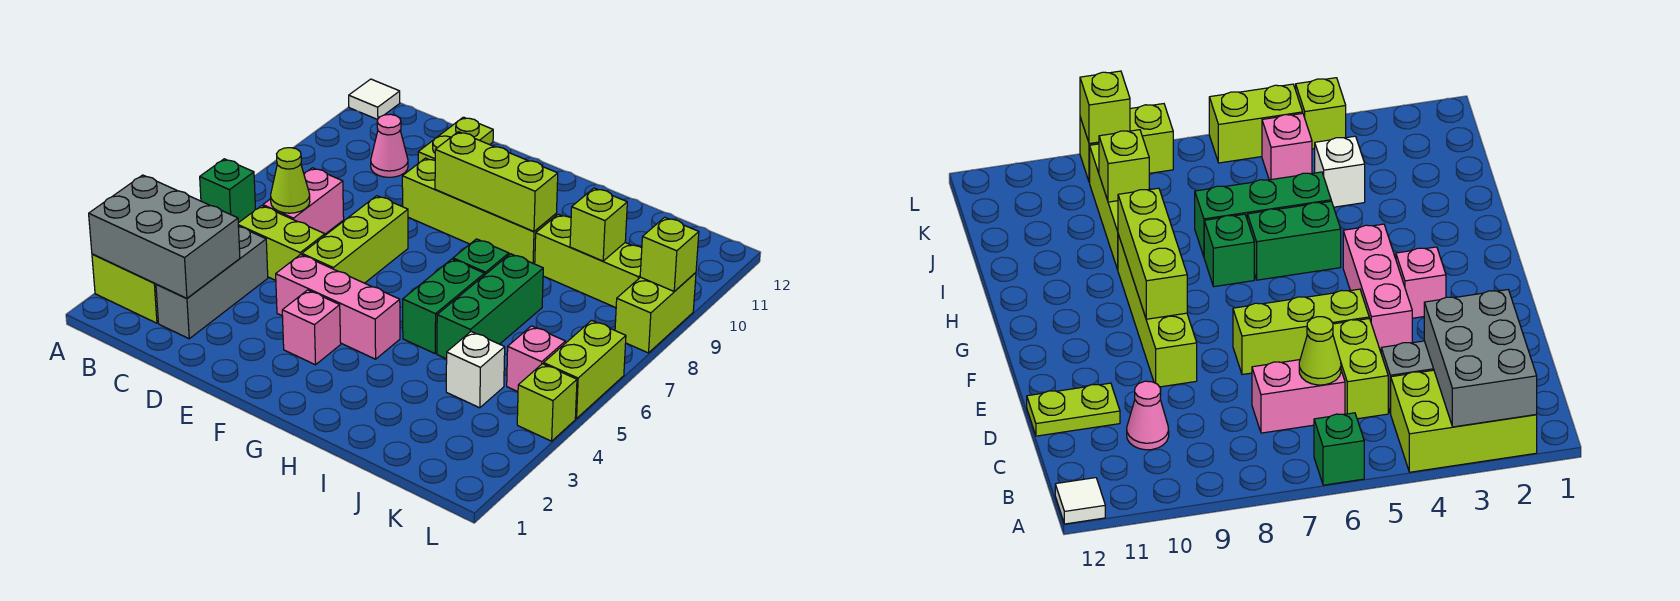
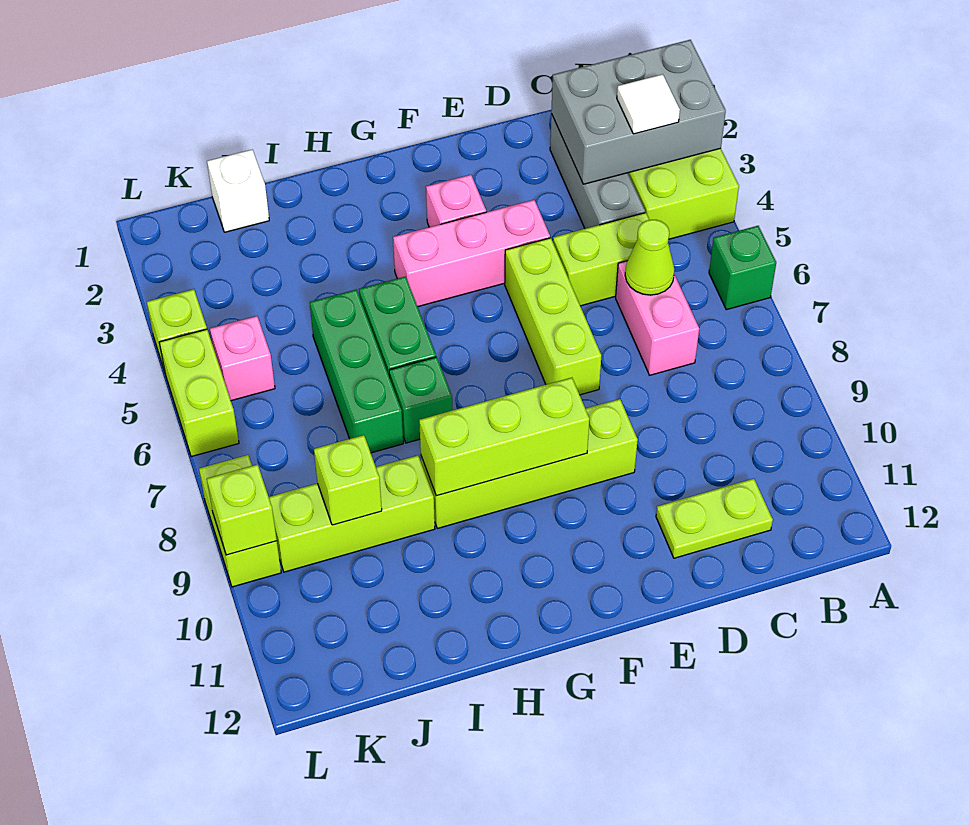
white 1x1 tile [349,79,400,120] -> white 1x1 tile moved to [617,74,680,134]
pink 1x1 cone [371,114,408,177] -> none
lime 1x2 plate [418,117,493,163] -> lime 1x2 plate turned to [656,479,773,558]
white 1x1 brick [446,332,505,408] -> white 1x1 brick moved to [207,150,269,232]

